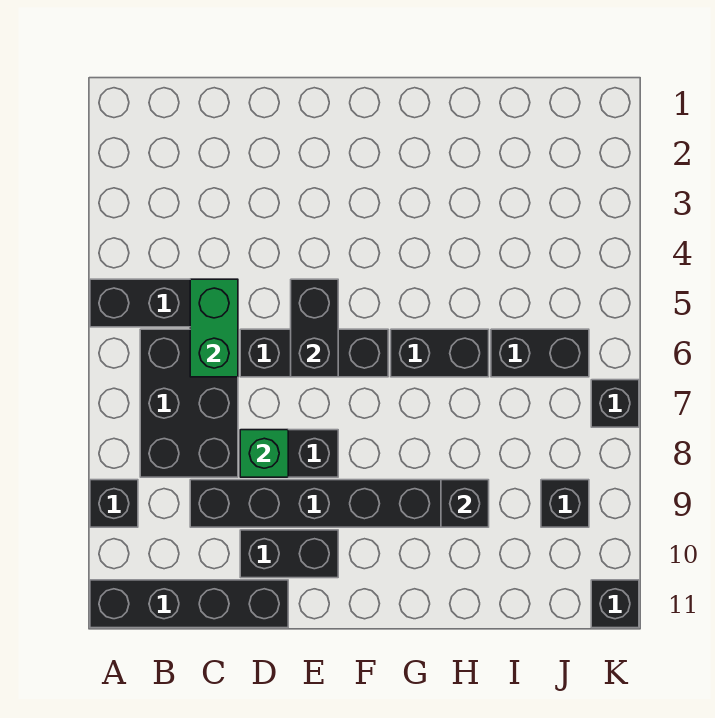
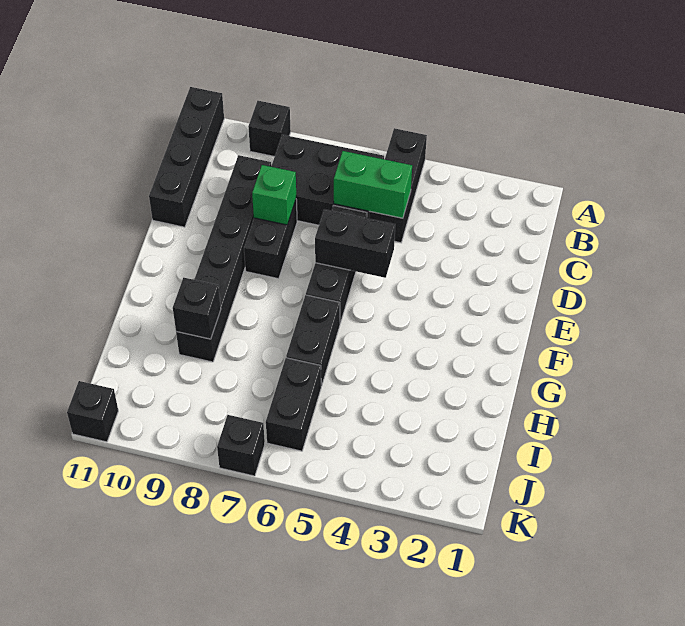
black 1x2 brick [240,530,338,578] -> none
black 1x1 brick [541,480,589,527] -> none

